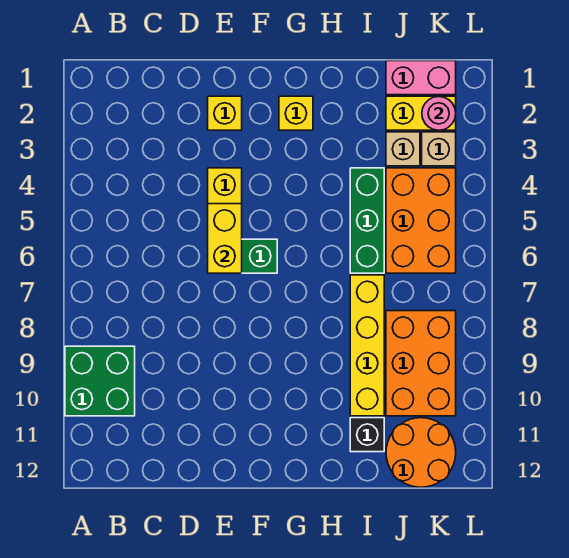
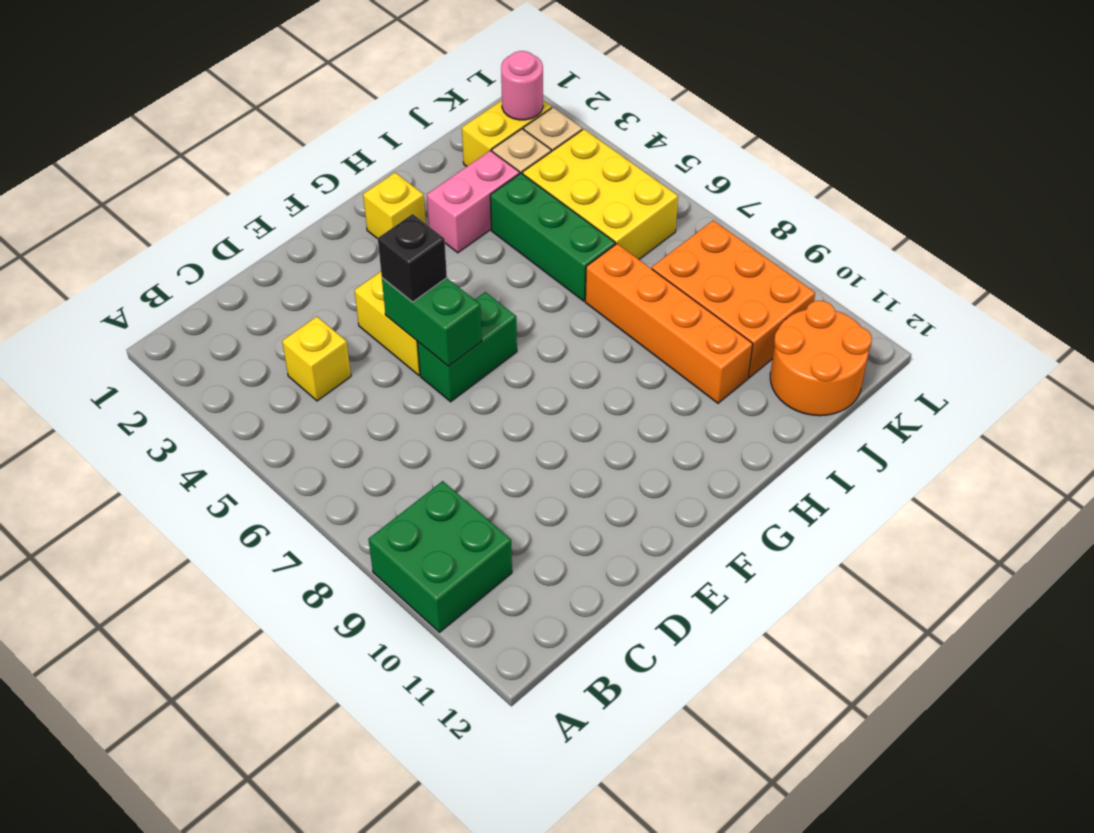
yellow 1x1 brick [208,96,242,130] -> yellow 1x1 brick moved to [282,317,351,401]
yellow 1x2 brick [208,204,242,273] -> green 1x2 brick [382,278,482,366]
yellow 1x4 brick [350,275,384,416] -> orange 1x4 brick [585,244,753,403]
black 1x1 brick [350,418,384,452] -> black 1x1 brick moved to [378,214,447,302]
pink 1x2 brick [386,61,456,95] -> pink 1x2 brick moved to [427,151,520,253]
orange 2x3 brick [386,168,456,273] -> yellow 2x3 brick [523,129,678,259]

